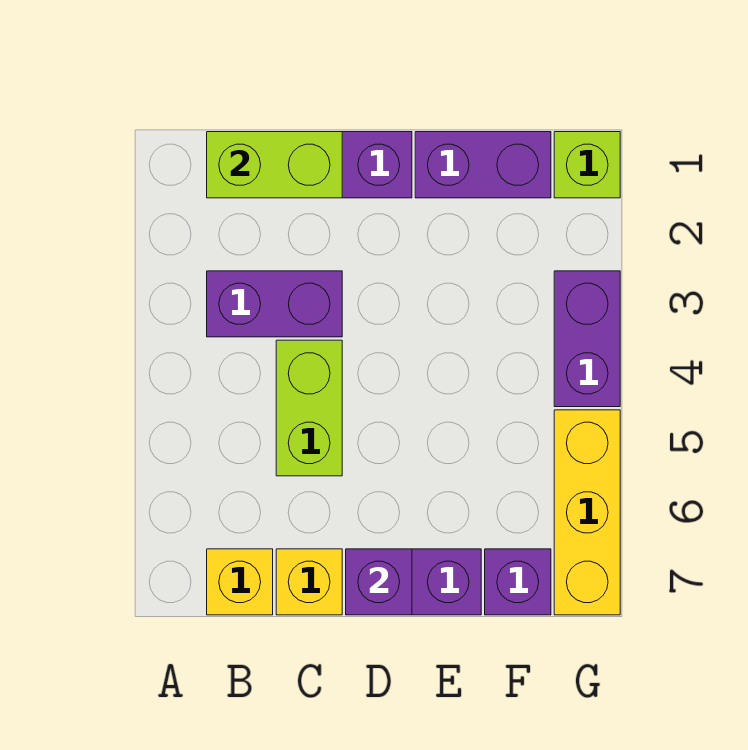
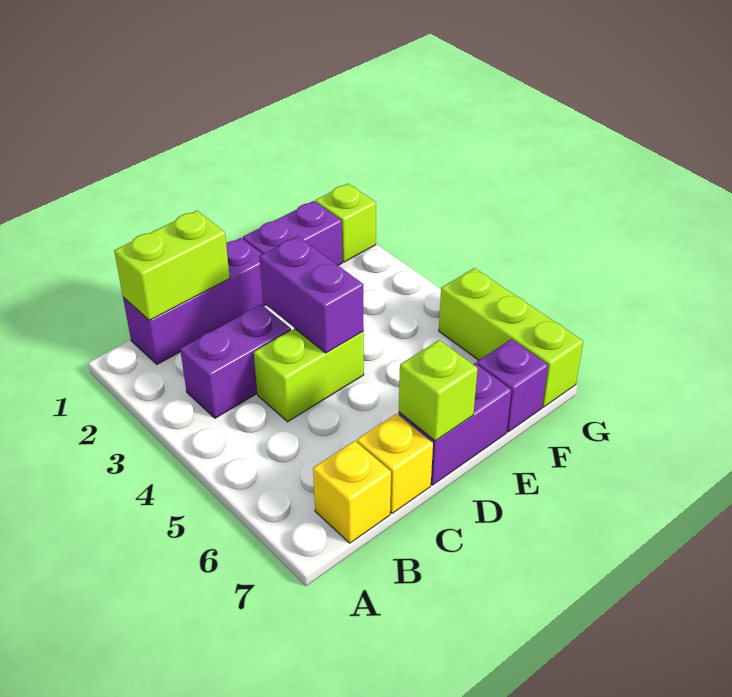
lime 1x2 brick [276,340,342,476] -> lime 1x2 brick turned to [254,329,364,422]
purple 1x1 brick [346,549,412,615] -> lime 1x1 brick [399,340,478,441]
purple 1x2 brick [554,271,620,407] -> purple 1x2 brick moved to [259,236,364,353]
yellow 1x3 brick [554,410,620,615] -> lime 1x3 brick [439,268,583,407]

